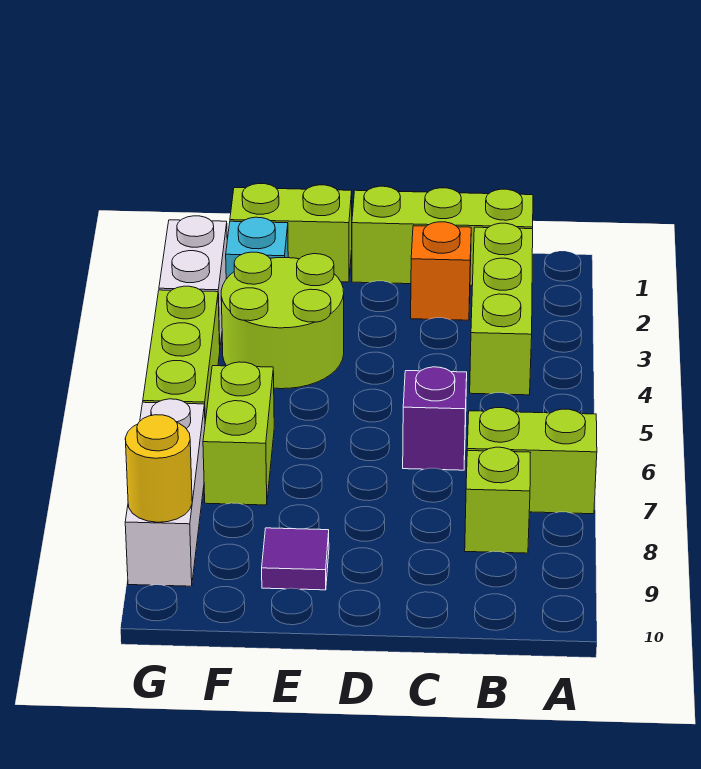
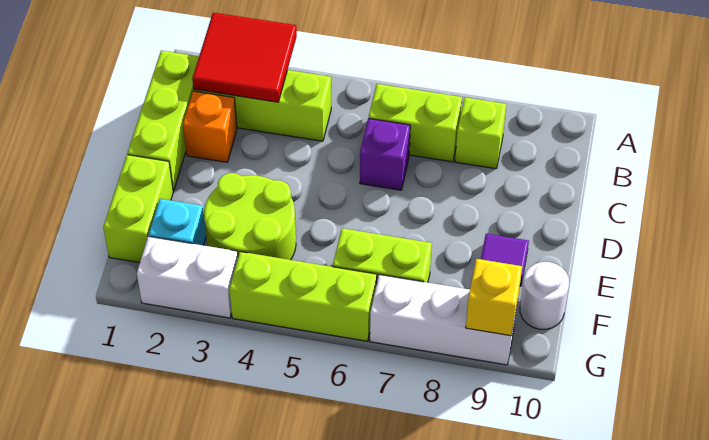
none -> red 2x2 tile [192,13,297,102]
lime 1x2 brick [467,408,597,514] -> lime 1x2 brick turned to [369,84,462,162]
none -> white 1x1 round brick [520,262,569,329]
yellow 1x1 round brick [125,415,192,522] -> yellow 1x1 brick [466,259,522,336]

